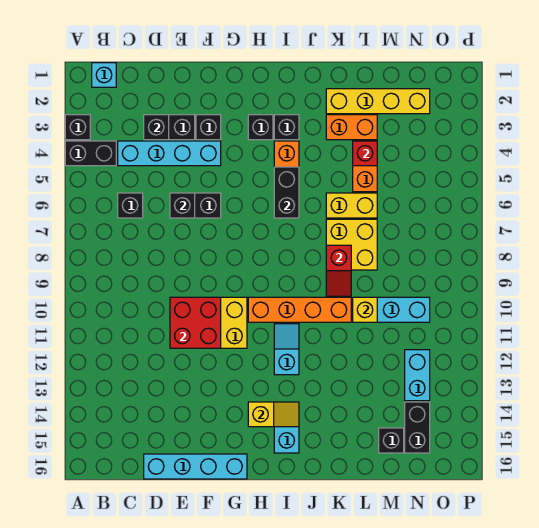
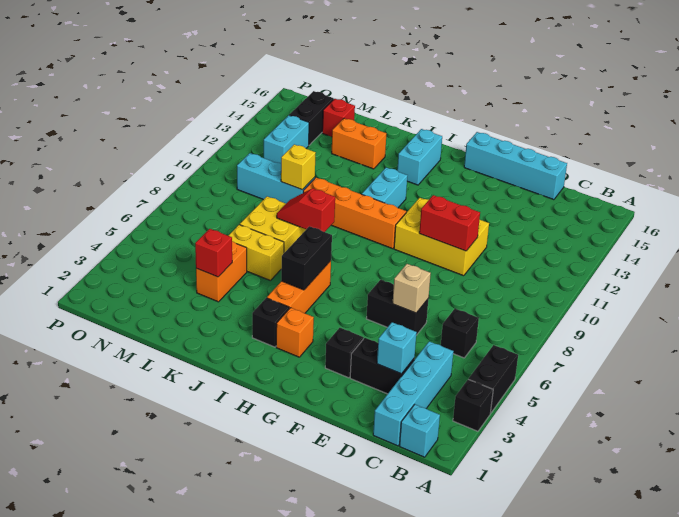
black 1x2 brick [65,141,116,166] -> black 1x2 brick turned to [469,345,518,413]
cyan 1x4 brick [118,141,221,166] -> cyan 1x4 brick turned to [373,341,453,446]
black 1x1 brick [144,115,169,140] -> cyan 1x1 brick [377,322,417,374]
black 1x1 brick [170,193,195,218] -> tan 1x1 brick [393,264,431,313]
red 2x2 brick [170,297,221,348] -> red 1x2 brick [419,195,480,251]
black 1x1 brick [248,115,273,140] -> orange 1x1 brick [276,308,314,357]
yellow 1x2 slope [248,402,299,427] -> none
cyan 1x2 slope [274,324,299,375] -> cyan 1x2 brick [362,168,407,208]
yellow 1x4 brick [326,89,430,114] -> none
orange 1x2 brick [326,115,377,140] -> orange 1x2 brick moved to [332,118,386,169]
red 1x2 slope [326,245,351,296] -> red 1x2 slope turned to [277,188,335,232]
black 1x1 brick [379,428,404,453] -> red 1x1 brick [322,99,355,137]

